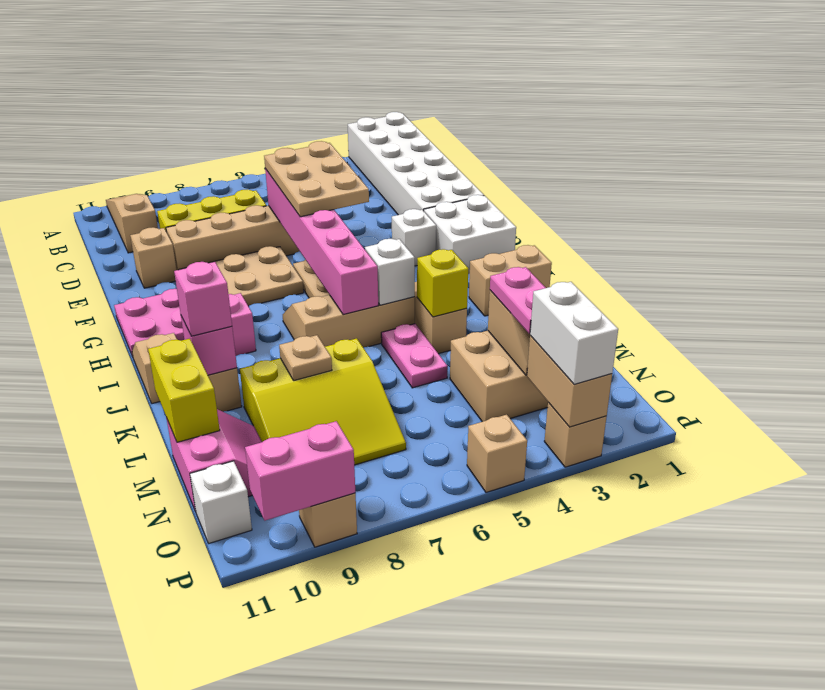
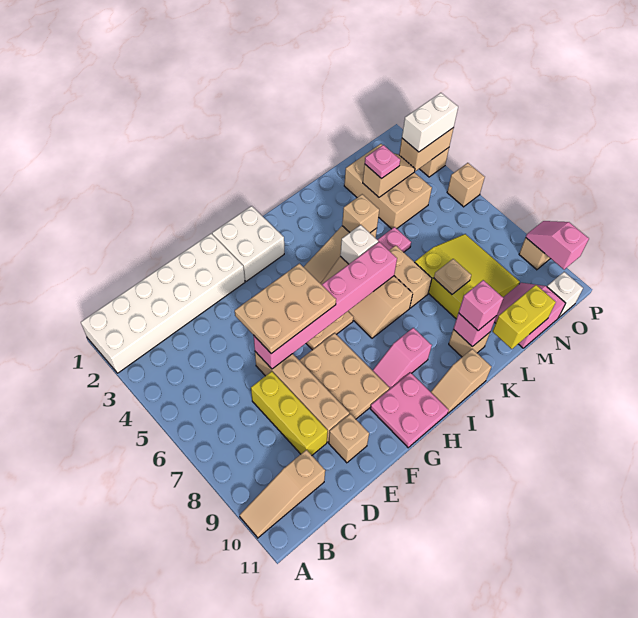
white 1x1 brick [392,209,436,266] -> none
tan 1x2 brick [469,245,552,316] -> tan 1x2 brick moved to [389,245,432,308]
yellow 1x1 brick [417,249,468,317] -> tan 1x1 brick [342,194,379,233]
pink 1x2 plate [490,267,546,334] -> pink 1x1 plate [365,145,400,179]
pink 1x2 brick [245,421,355,520] -> pink 1x2 slope [526,221,589,269]

